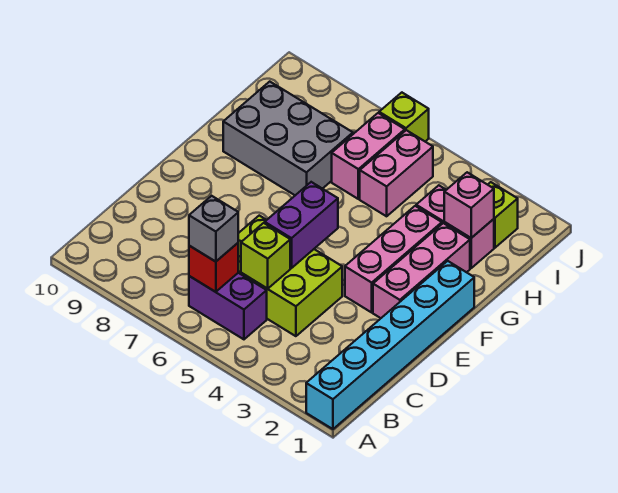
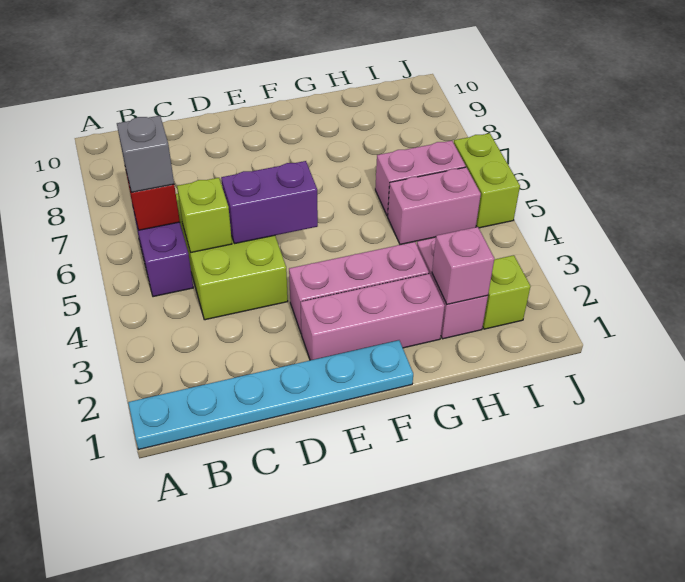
cyan 1x6 brick [306,261,474,429] -> cyan 1x6 plate [128,340,413,450]
grey 2x3 brick [223,82,353,195] -> none
lime 1x1 brick [379,93,429,141] -> lime 1x2 brick [454,133,520,228]

